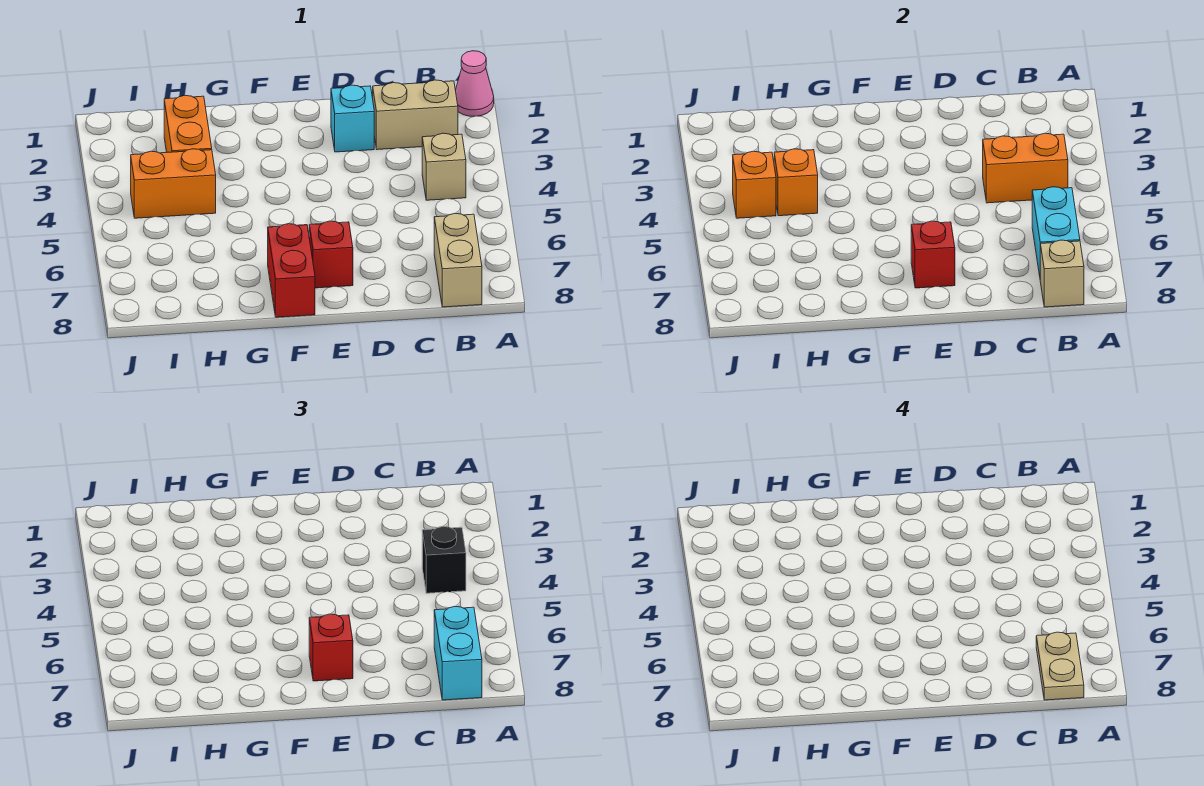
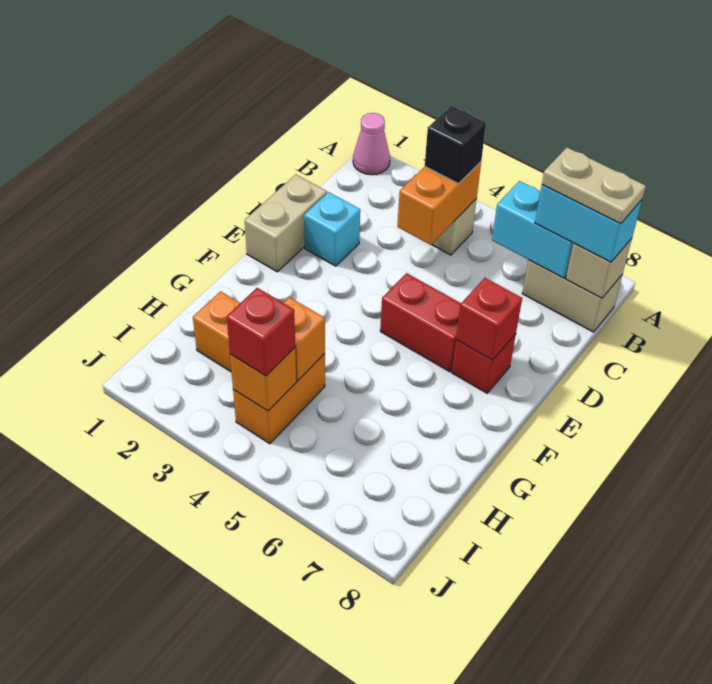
tan 1x2 brick [372,80,458,150] -> tan 1x2 brick moved to [245,175,327,272]
red 1x1 brick [309,614,353,681] -> red 1x1 brick moved to [227,288,295,376]
red 1x2 brick [268,224,315,317] -> red 1x2 brick moved to [380,273,461,372]

